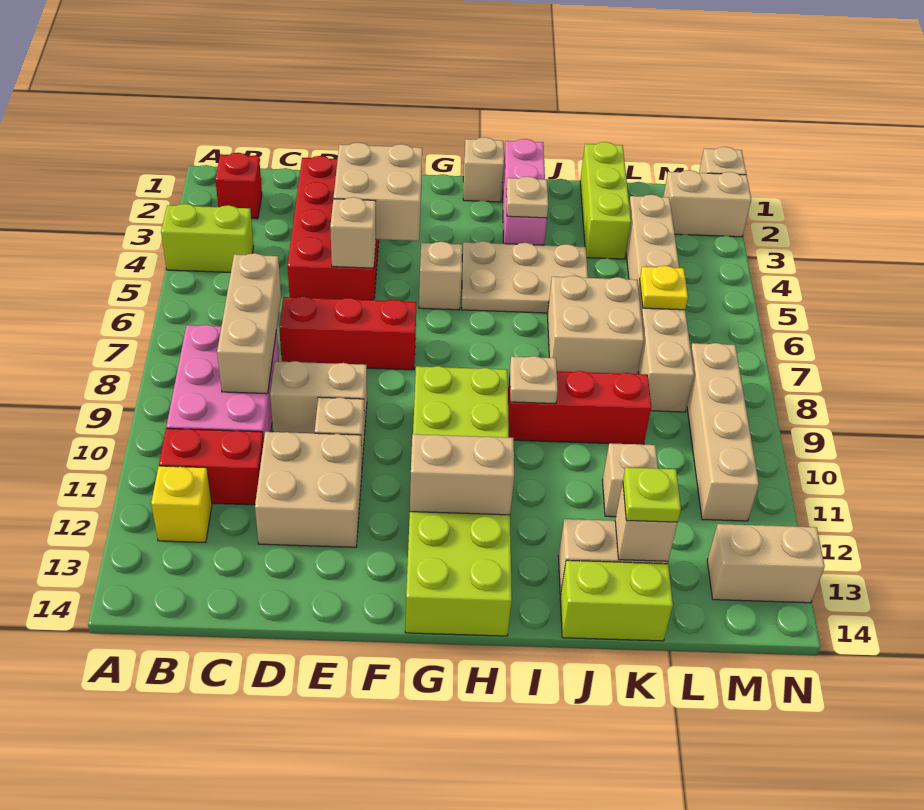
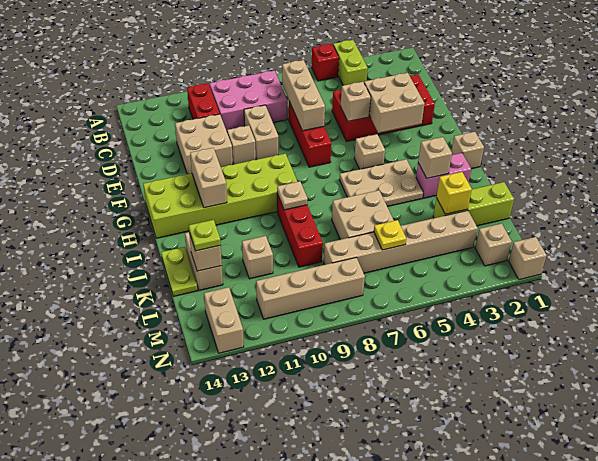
red 1x1 brick [215,153,262,219] -> red 1x1 brick moved to [312,44,339,81]
yellow 1x1 brick [151,466,212,543] -> yellow 1x1 brick moved to [436,172,472,214]
tan 1x3 brick [217,253,281,394] -> tan 1x3 brick turned to [282,60,325,131]
tan 2x3 plate [462,241,588,313] -> tan 2x3 plate turned to [339,159,423,207]
pink 1x3 brick [502,139,547,245] -> pink 1x2 brick [416,153,471,198]
tan 1x1 plate [506,177,548,218] -> tan 1x1 brick [418,137,452,178]
lime 1x2 brick [560,560,673,641] -> lime 1x2 plate [161,247,198,296]
tan 1x2 brick [663,170,751,237] -> tan 1x1 brick [475,224,512,266]

